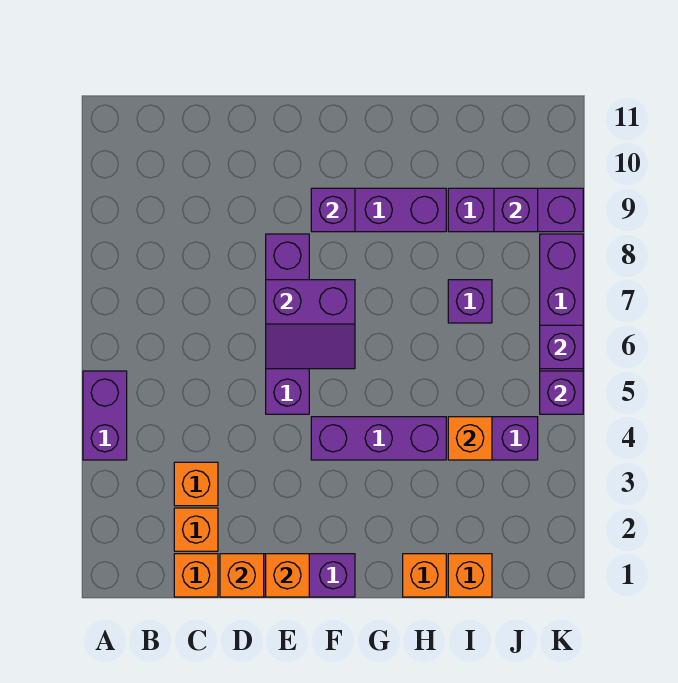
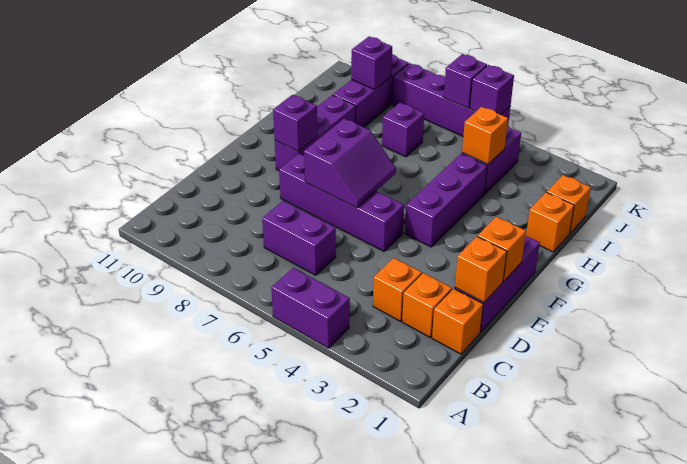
none -> purple 1x2 brick [262,201,336,275]

